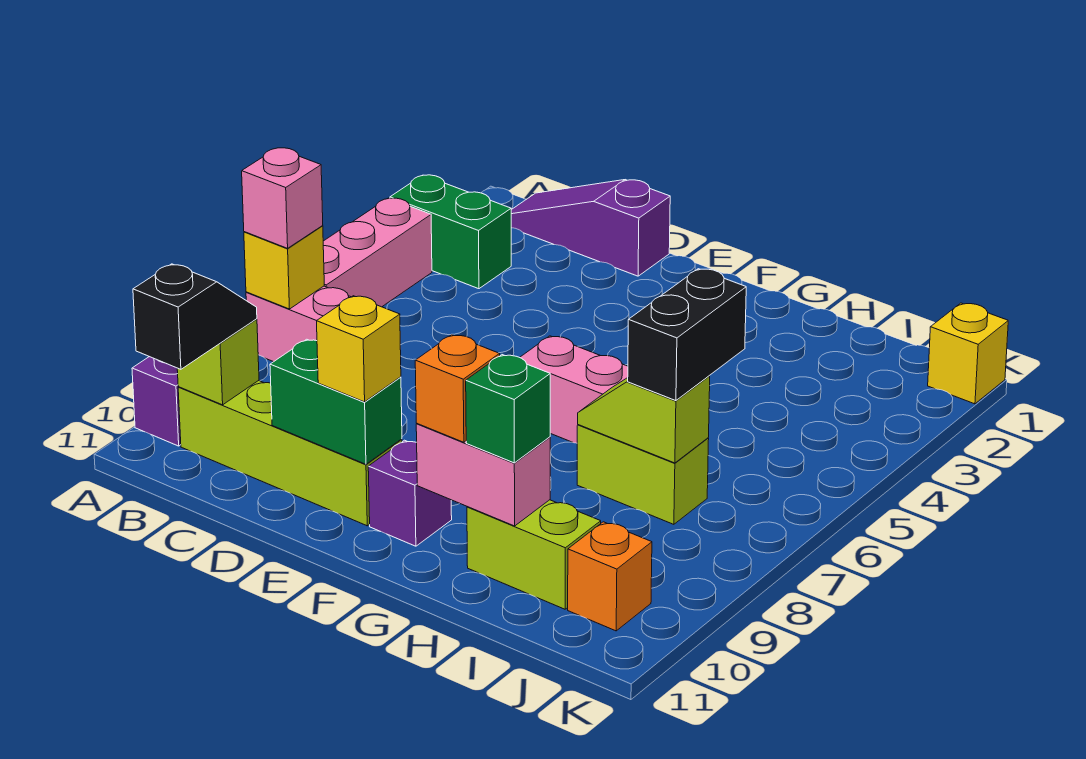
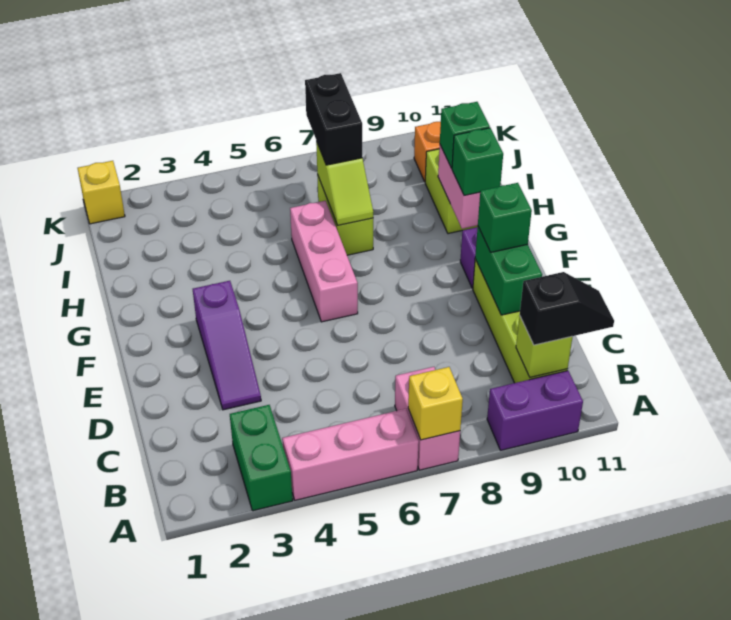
pink 1x1 brick [242,148,323,248] -> none
purple 1x3 slope [511,180,670,276] -> purple 1x3 slope moved to [193,281,261,410]
black 1x2 slope [133,264,257,369] -> black 1x2 slope turned to [520,272,614,345]
yellow 1x1 brick [317,296,401,402] -> green 1x1 brick [478,183,532,252]
orange 1x1 brick [415,335,500,442] -> green 1x1 brick [452,128,503,196]
black 1x2 brick [628,269,746,401] -> black 1x2 brick turned to [305,73,362,165]

